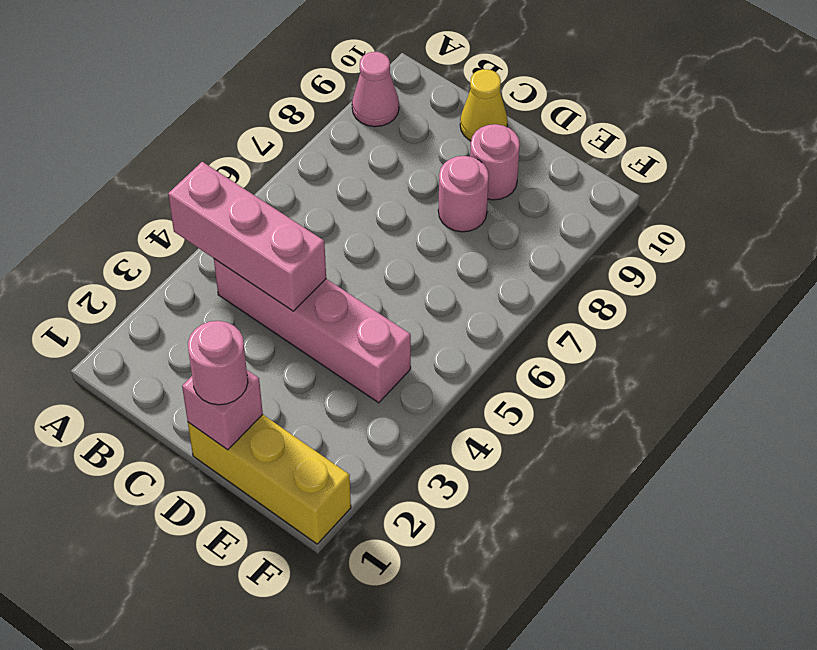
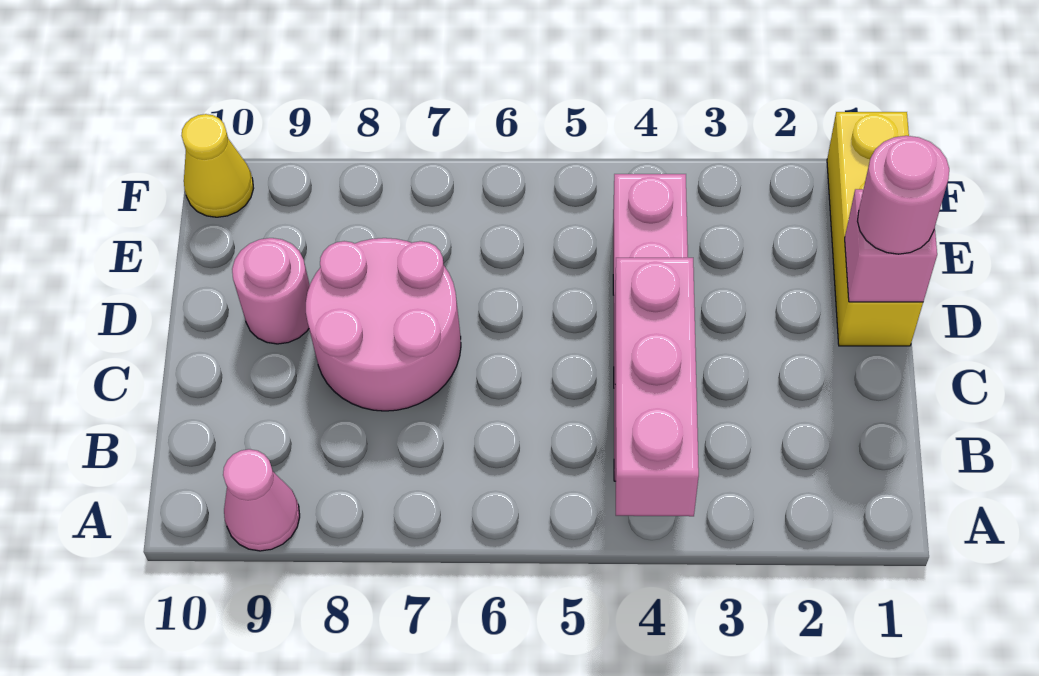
yellow 1x1 cone [460,69,508,141] -> yellow 1x1 cone moved to [181,114,254,217]
pink 1x1 round brick [438,156,489,232] -> pink 2x2 round brick [306,238,461,411]

